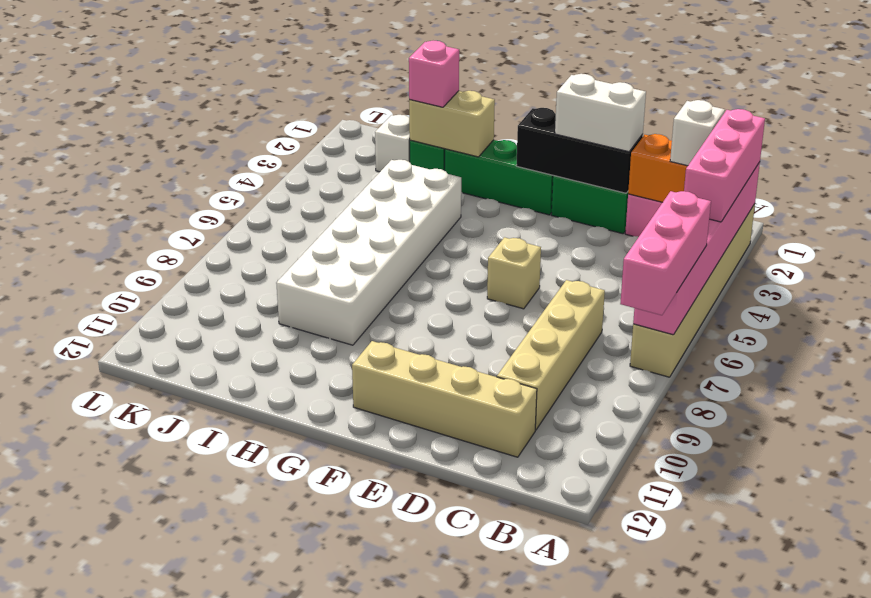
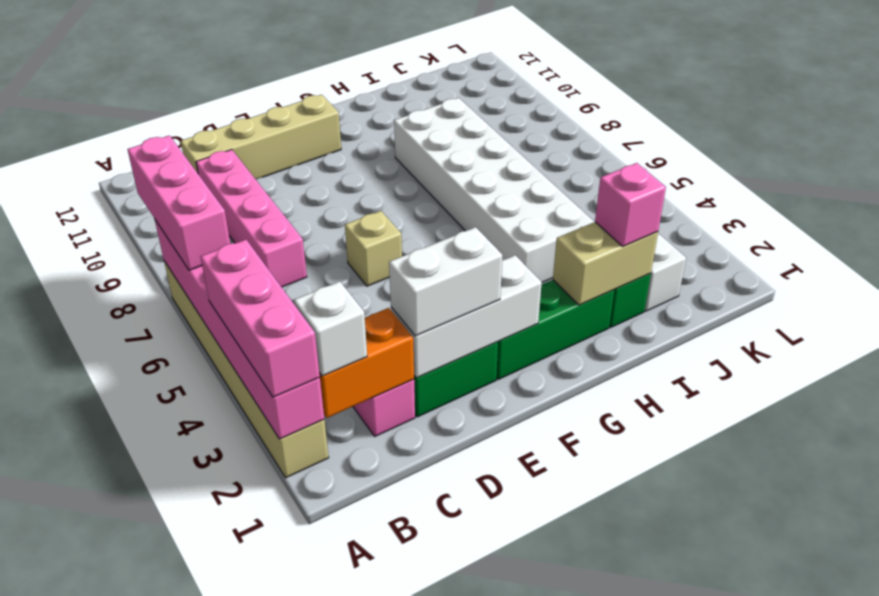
tan 1x4 brick [497,280,605,430] -> pink 1x4 brick [196,150,307,287]
black 1x3 brick [516,108,643,193] -> white 1x3 brick [391,255,542,378]

